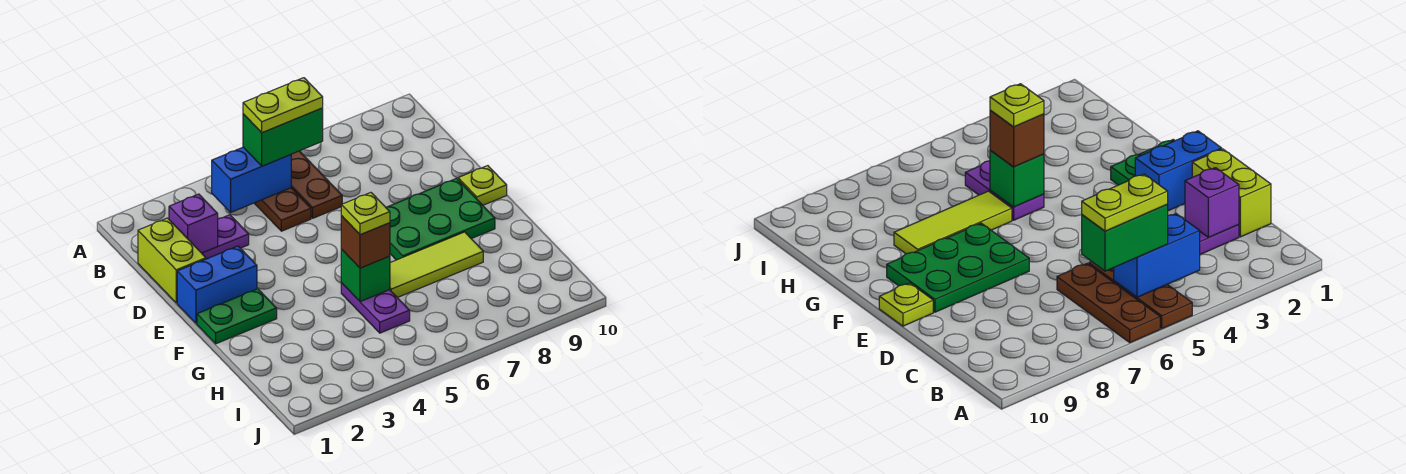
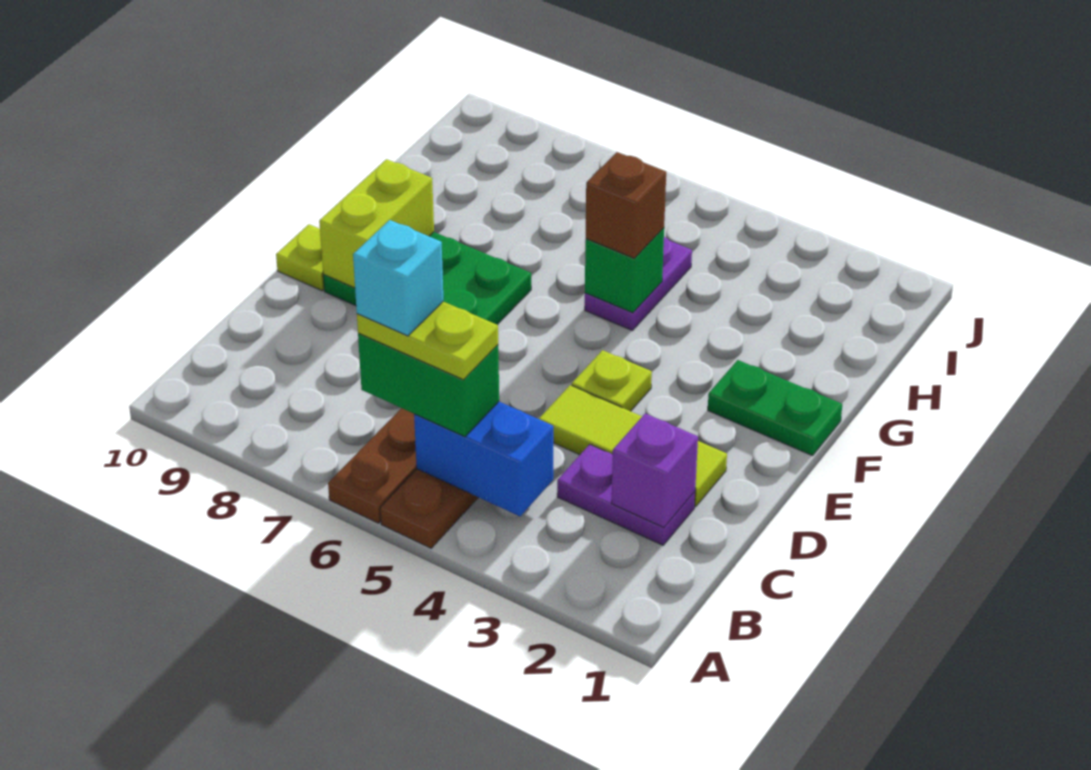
none -> cyan 1x1 brick [353,220,444,336]
lime 1x2 brick [138,218,206,303] -> lime 1x2 brick moved to [319,159,434,288]
blue 1x2 brick [177,246,257,323] -> none
lime 1x1 plate [341,193,390,235] -> lime 1x1 plate moved to [572,350,652,411]
lime 1x3 tile [390,232,483,298] -> lime 1x3 tile moved to [539,385,727,507]

